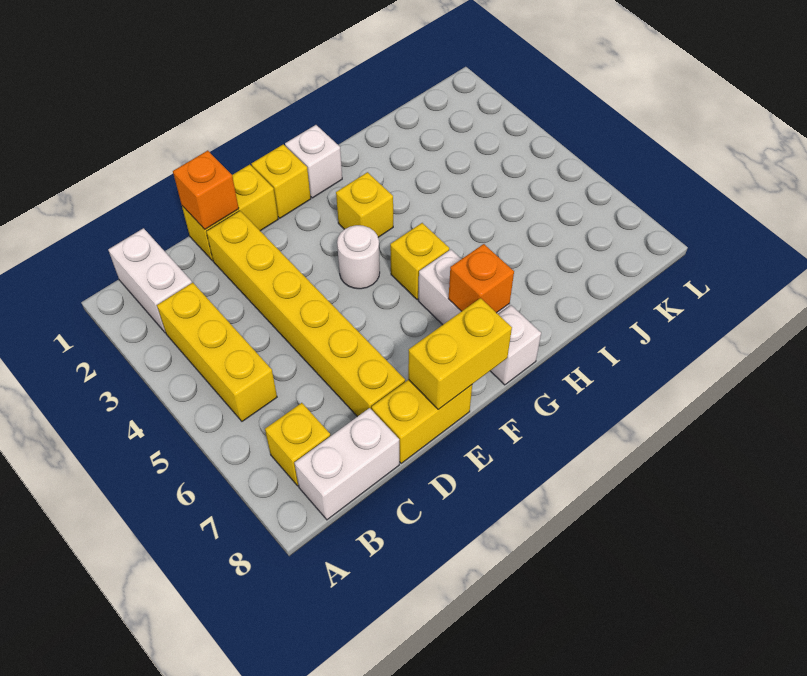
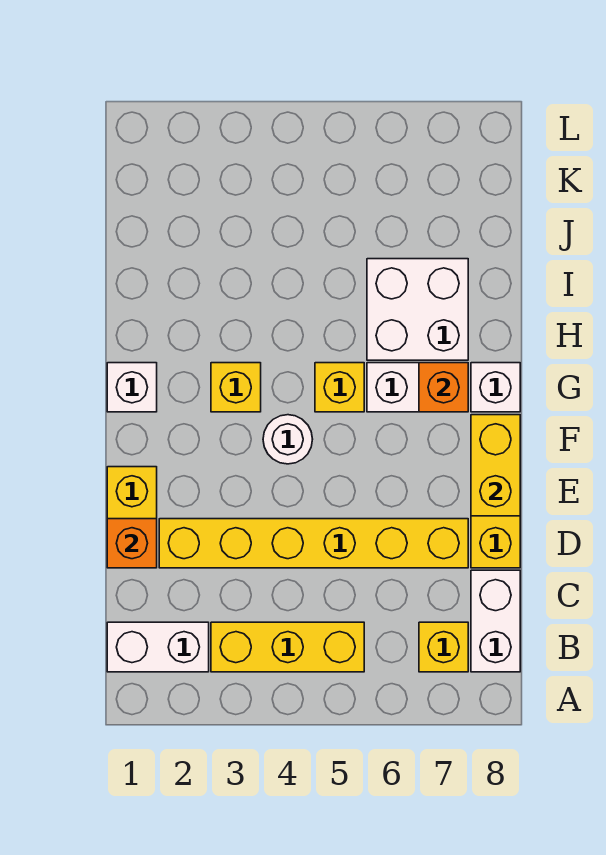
yellow 1x1 brick [251,144,311,218] -> none
none -> white 2x2 brick [367,259,468,360]

